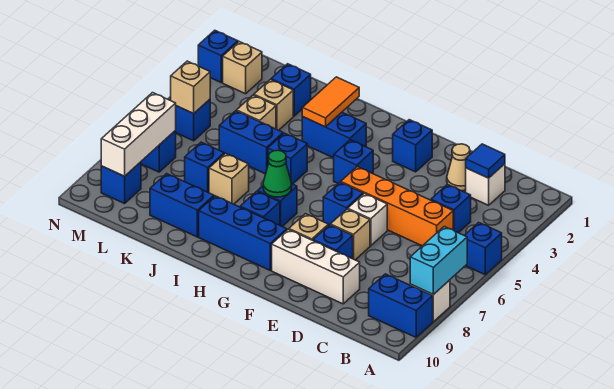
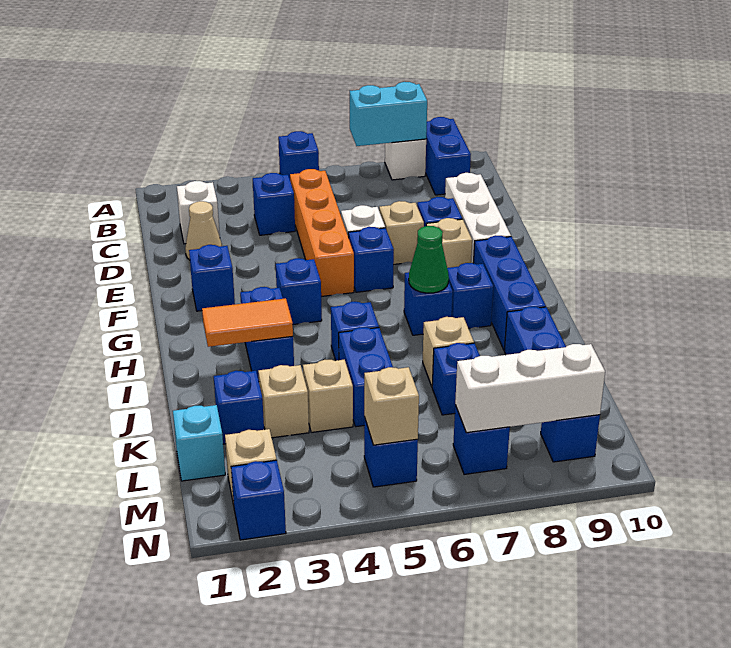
blue 1x1 tile [466,144,505,178] -> none
none -> cyan 1x1 brick [173,405,225,481]

